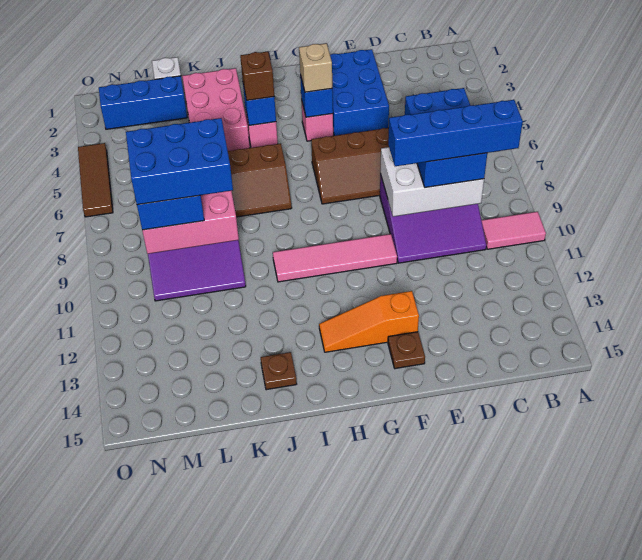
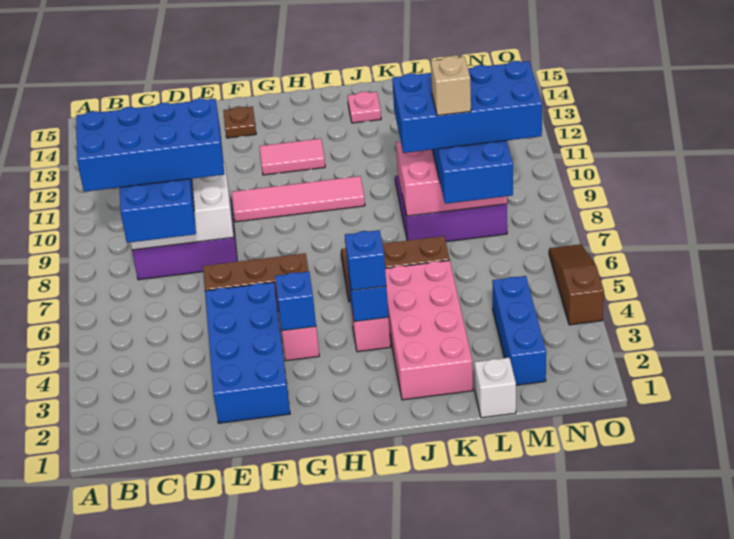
pink 1x2 tile [481,212,546,249] -> pink 1x2 tile moved to [259,139,325,175]
blue 1x4 brick [388,100,523,166] -> blue 2x4 brick [76,98,225,192]
blue 2x3 brick [330,49,389,136] -> blue 2x4 brick [205,282,290,423]
orange 1x3 slope [319,291,419,352] -> none
tan 1x1 brick [299,43,332,92] -> tan 1x1 brick moved to [431,56,471,116]
brown 1x1 brick [240,51,274,100] -> blue 1x1 brick [345,230,386,290]
pink 2x3 brick [182,68,250,151] -> pink 2x4 brick [385,260,473,400]
brown 1x1 plate [261,352,297,390] -> pink 1x1 plate [348,92,381,123]
blue 2x3 brick [126,118,233,205] -> blue 2x4 brick [392,61,542,153]
blue 1x3 brick [99,76,187,129] -> blue 1x3 brick turned to [492,276,546,385]
brown 1x3 tile [78,143,113,217] -> brown 1x3 slope [549,244,604,325]

